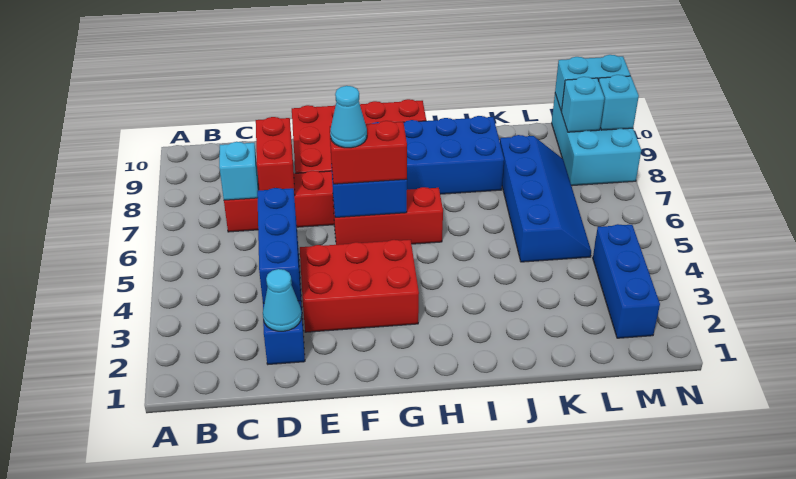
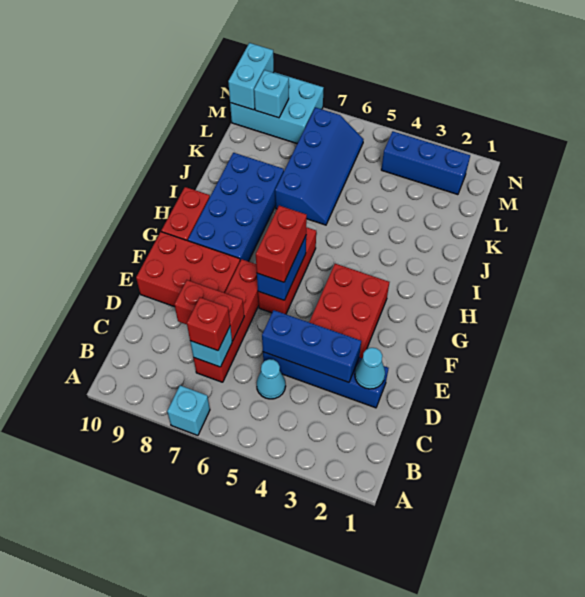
none -> red 1x1 brick [187,297,230,351]
cyan 1x1 cone [330,86,367,148] -> cyan 1x1 cone moved to [257,359,286,399]
blue 2x4 slope [500,135,591,262] -> blue 2x4 slope turned to [275,107,364,225]
cyan 1x1 brick [599,75,639,130] -> cyan 1x1 brick moved to [167,386,210,435]

